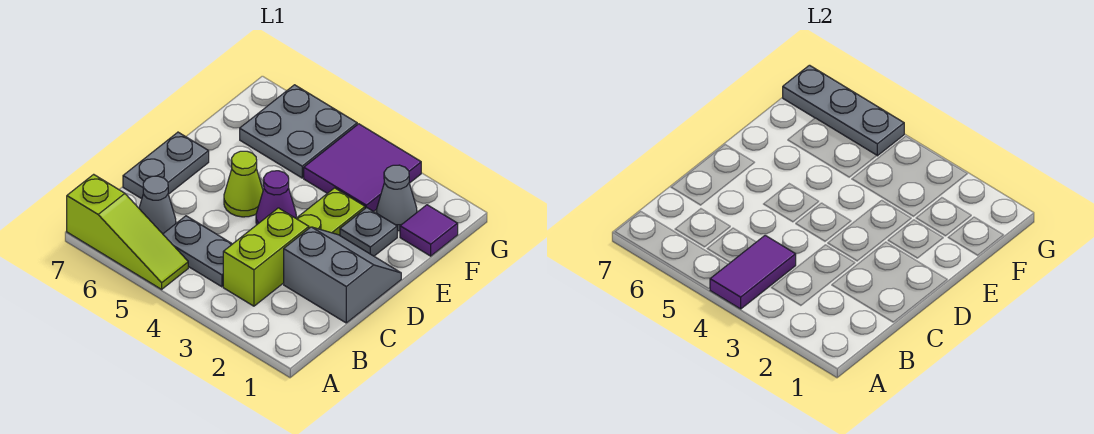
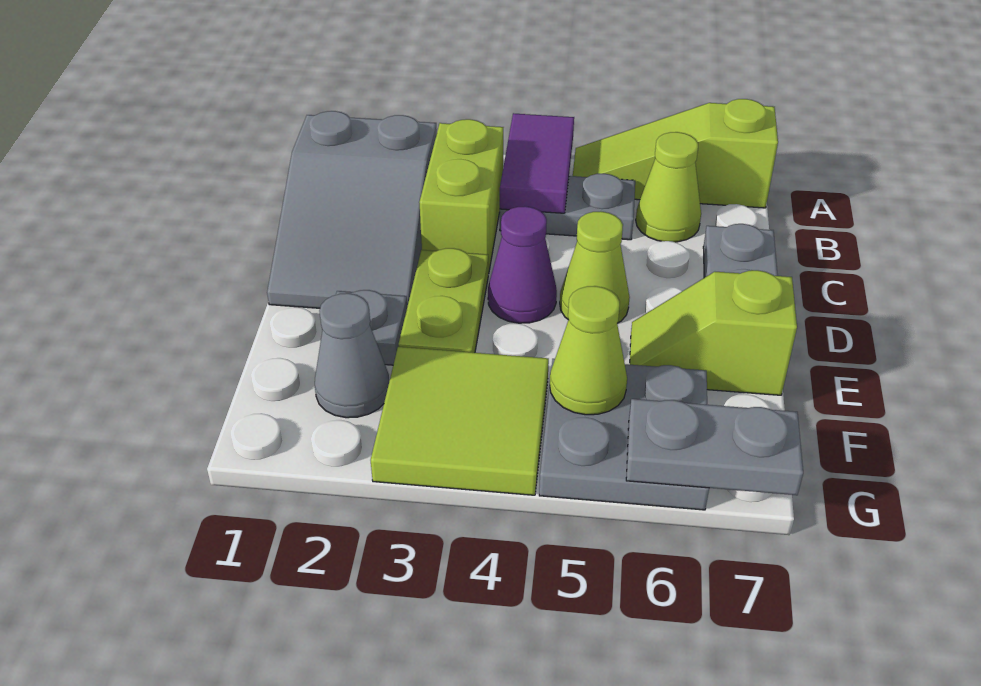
grey 1x1 cone [139,176,176,234] -> lime 1x1 cone [636,132,701,242]
grey 2x2 slope [284,227,401,323] -> grey 2x3 slope [267,111,437,308]
none -> lime 1x2 slope [630,270,797,395]
purple 1x1 tile [400,205,458,256] -> none
purple 2x2 tile [304,124,421,212] -> lime 2x2 tile [371,347,549,495]
none -> lime 1x1 cone [550,286,627,415]
grey 1x3 plate [783,65,904,156] -> grey 1x2 plate [626,399,803,495]

